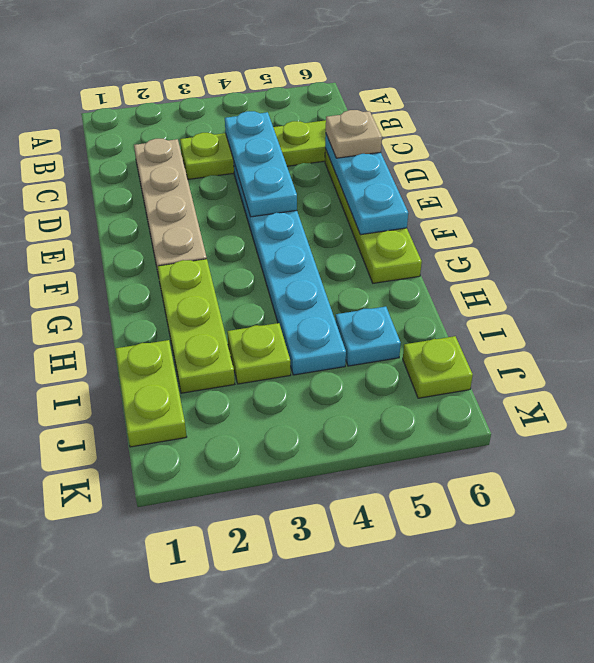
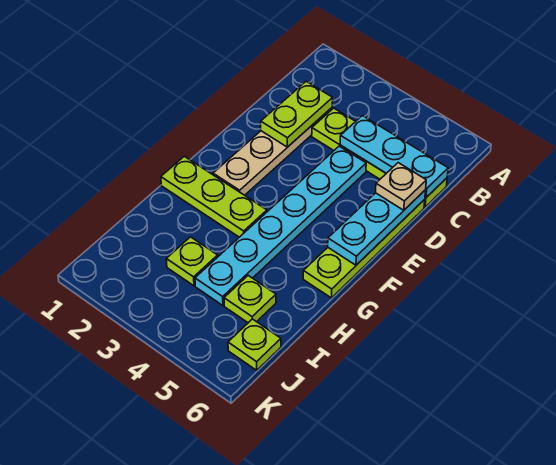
cyan 1x3 plate [225,111,297,217] -> cyan 1x3 plate turned to [340,116,448,198]
lime 1x3 plate [158,259,235,393] -> lime 1x3 plate turned to [161,156,267,237]
lime 1x2 plate [116,340,187,447] -> lime 1x2 plate moved to [261,81,333,147]
cyan 1x1 plate [335,307,401,366] -> lime 1x1 plate [224,276,276,323]

